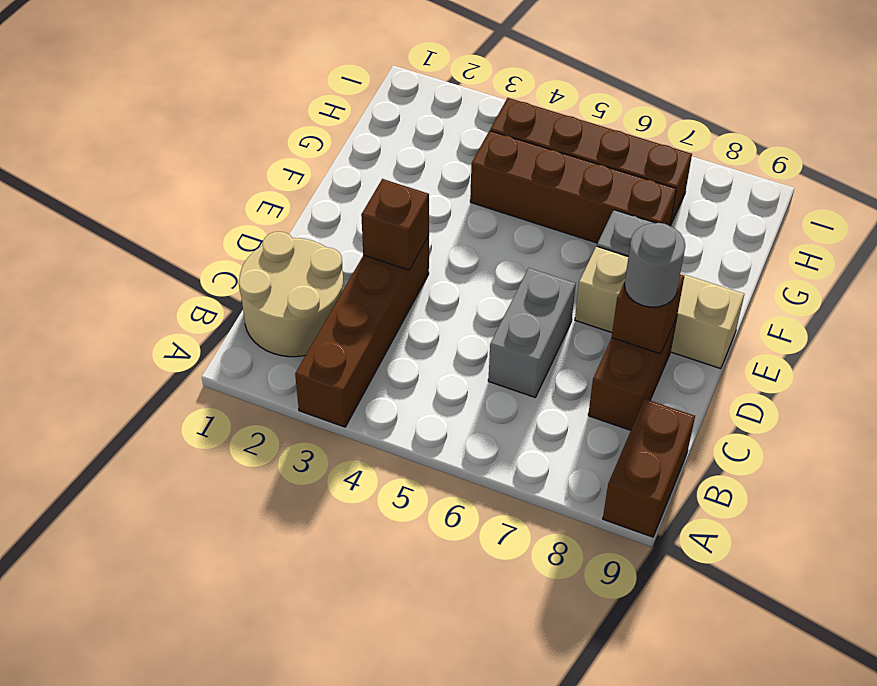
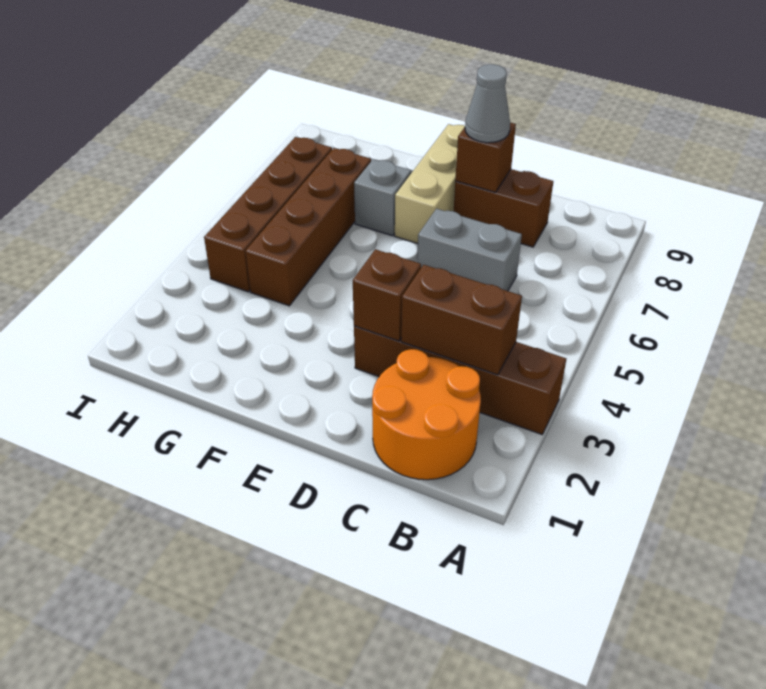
brown 1x2 brick [603,399,695,537] -> brown 1x2 brick moved to [401,265,522,375]
tan 2x2 round brick [239,232,344,357] -> orange 2x2 round brick [372,349,481,480]
grey 1x1 round brick [625,223,685,307] -> grey 1x1 cone [465,64,510,143]

